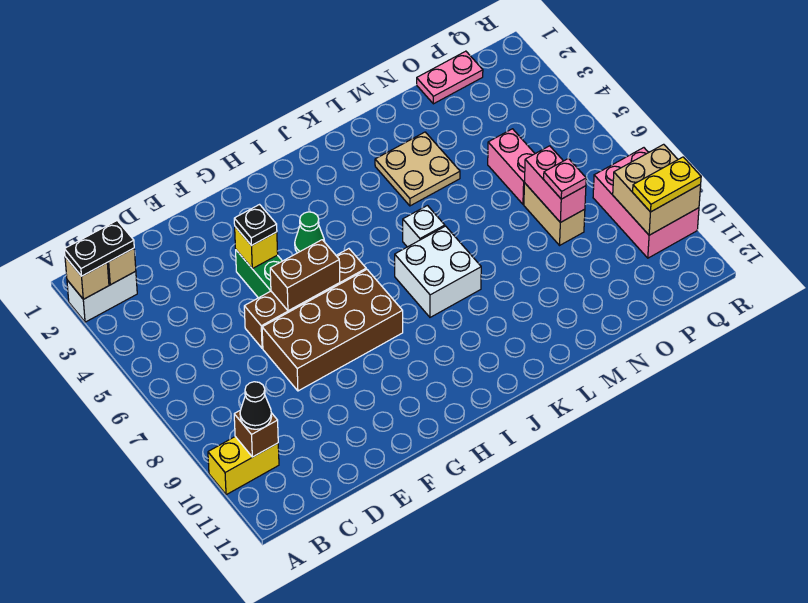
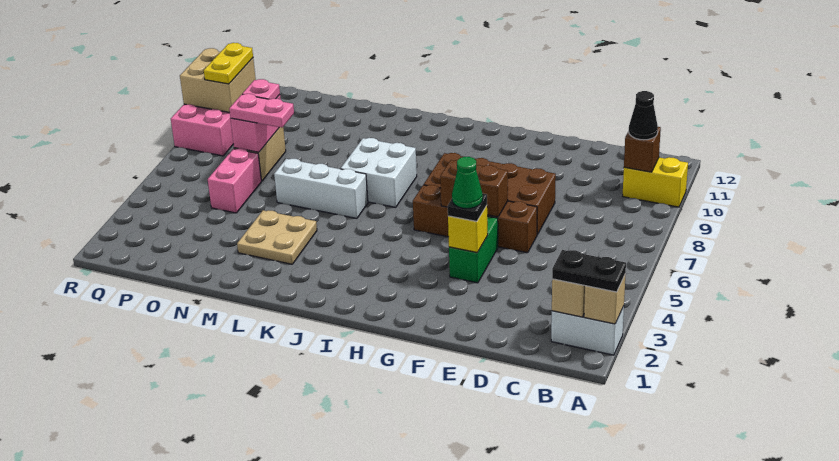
green 1x1 cone [295,212,325,253] -> green 1x1 cone moved to [452,157,483,209]
white 1x1 brick [403,206,445,247] -> white 1x3 brick [274,159,368,218]
pink 1x2 plate [417,51,483,104] -> pink 1x2 plate moved to [229,94,294,128]
yellow 1x2 plate [633,157,701,212] -> yellow 1x2 plate turned to [204,43,253,84]

